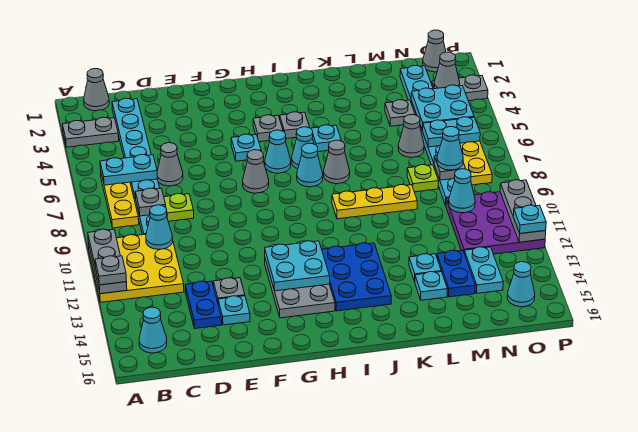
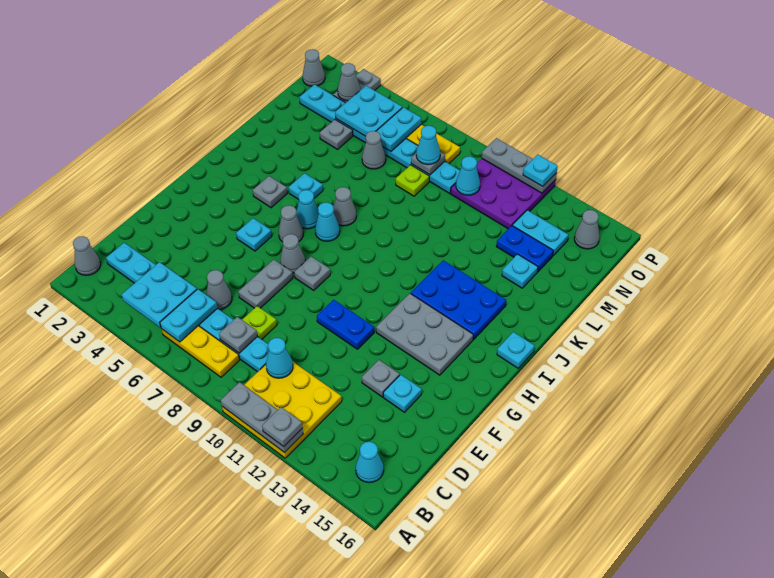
grey 1x2 plate [62,117,119,147] -> grey 1x2 plate moved to [238,259,293,308]
blue 1x2 plate [185,281,222,329] -> blue 1x2 plate moved to [317,300,374,349]
cyan 2x2 plate [265,241,330,291] -> cyan 2x2 plate moved to [122,262,197,328]
grey 1x1 plate [253,115,283,142] -> grey 1x1 plate moved to [294,257,330,290]
cyan 1x1 cone [265,130,291,173] -> grey 1x1 cone [278,205,303,242]
yellow 1x3 plate [332,185,417,219] -> none
cyan 1x1 plate [409,254,441,282] -> cyan 1x1 plate moved to [497,332,535,368]
cyan 1x1 cone [507,262,535,307] -> grey 1x1 cone [574,210,600,249]

